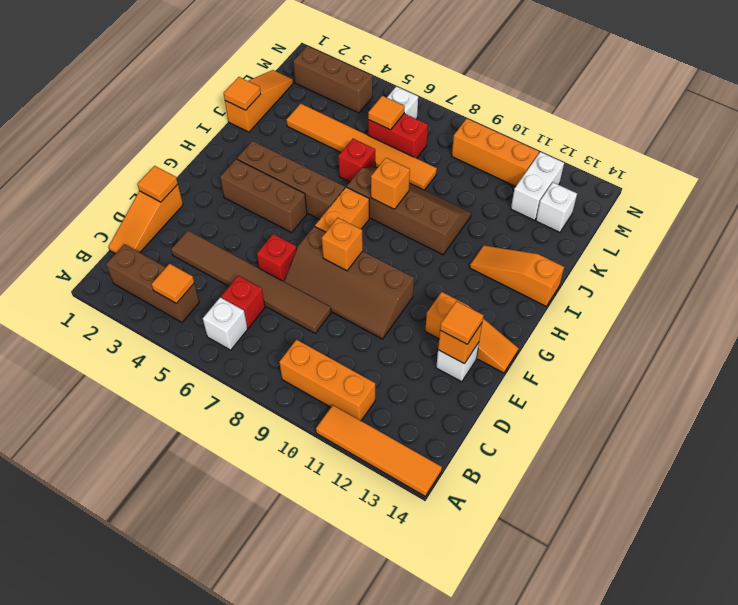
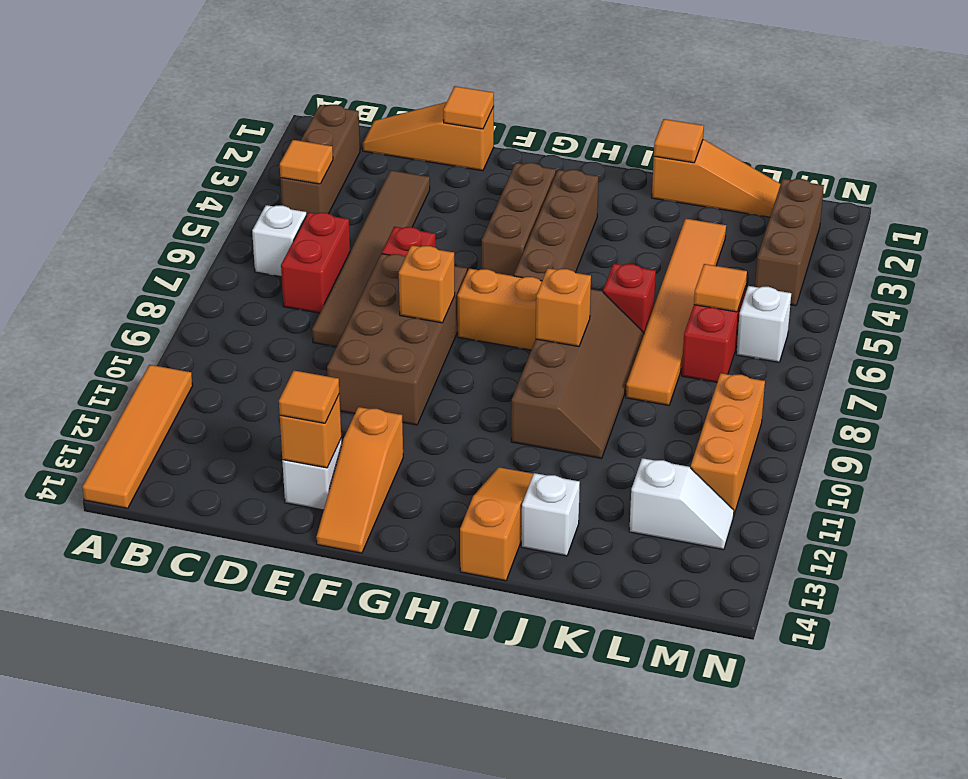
orange 1x3 brick [279,340,375,421] -> none
red 1x1 brick [221,276,265,328] -> red 1x2 brick [281,212,350,313]
brown 2x4 slope [284,226,414,339] -> brown 2x4 brick [327,254,467,425]
white 1x2 brick [511,152,564,220] -> white 1x2 slope [629,458,734,550]
white 1x1 brick [536,182,577,232] -> white 1x1 brick moved to [521,473,580,556]

